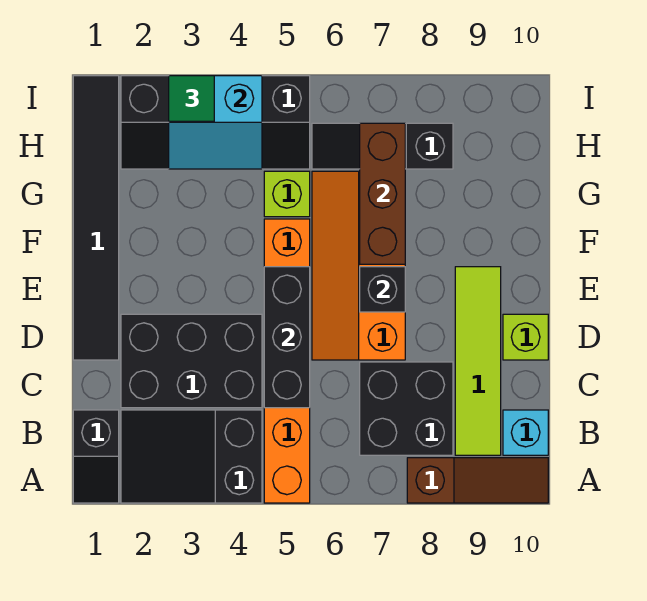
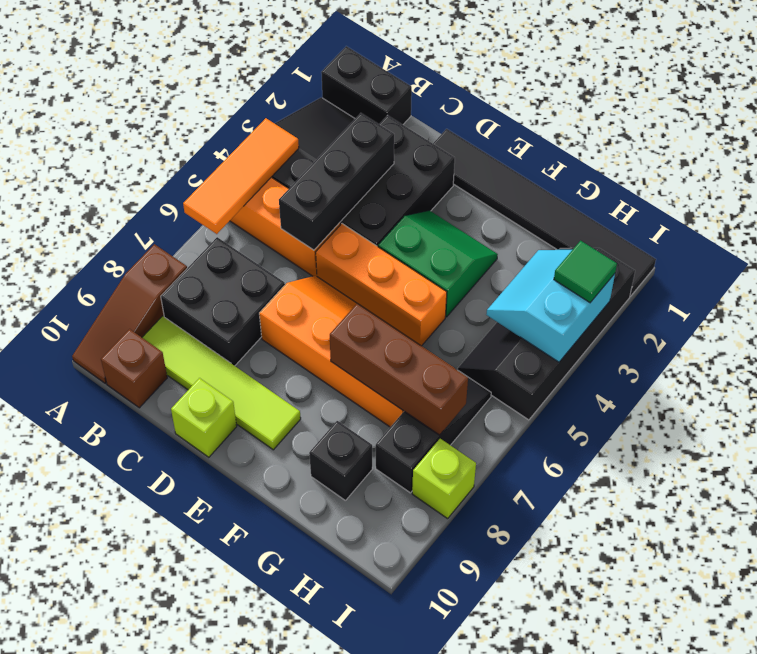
black 1x2 slope [73,410,119,503] -> black 1x2 brick [321,46,412,125]
none -> orange 1x3 tile [183,118,299,234]
cyan 1x1 brick [503,410,548,455] -> brown 1x1 brick [101,329,167,408]
black 1x3 brick [264,267,310,408] -> black 1x3 brick turned to [279,113,394,250]
none -> green 2x2 slope [378,210,498,317]
black 1x1 brick [360,267,405,312] -> black 1x1 brick moved to [309,421,372,501]
lime 1x1 brick [264,171,310,217] -> lime 1x1 brick moved to [412,439,476,519]

